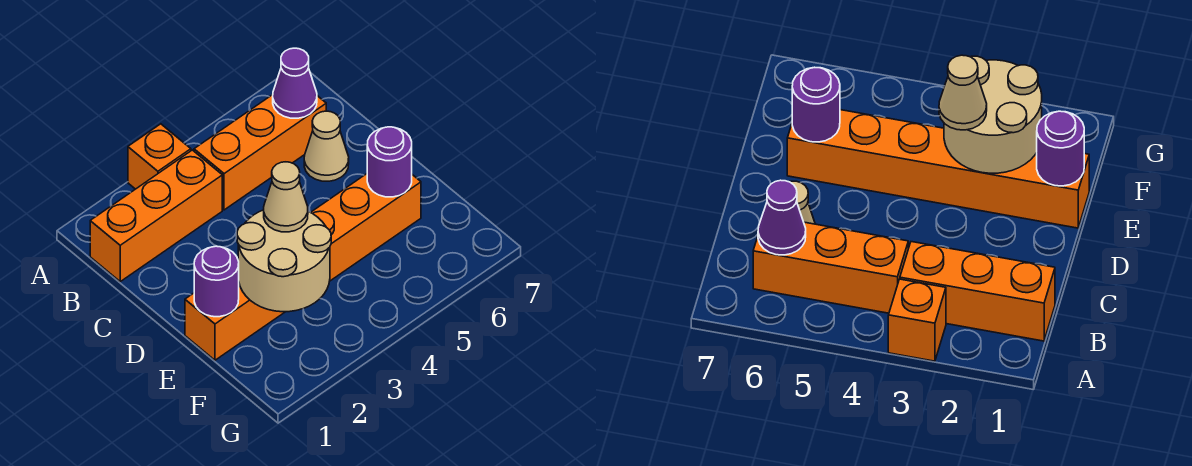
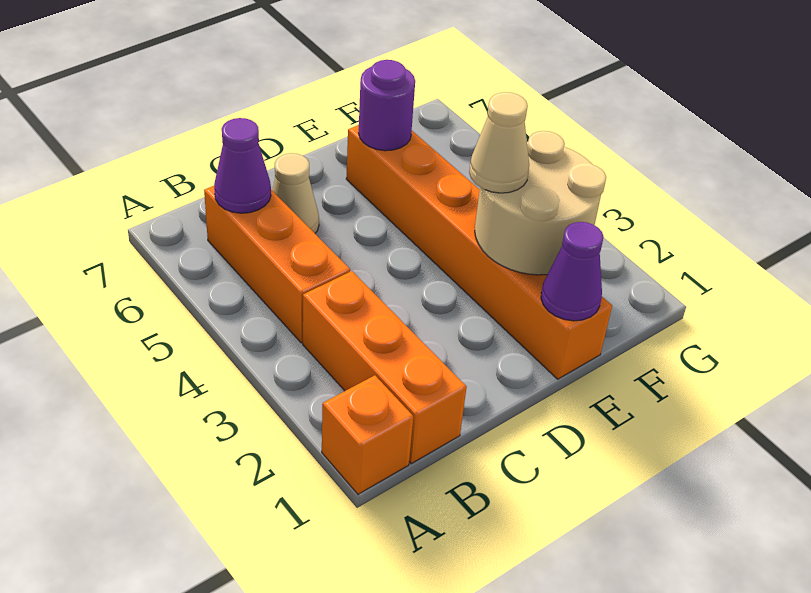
orange 1x1 brick [128,124,191,189] -> orange 1x1 brick moved to [322,375,413,494]
purple 1x1 round brick [194,246,239,317] -> purple 1x1 cone [541,222,604,321]

